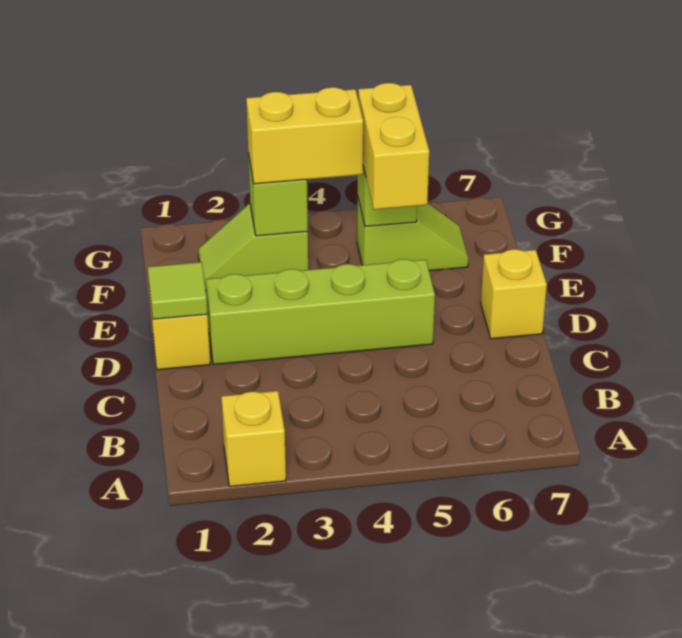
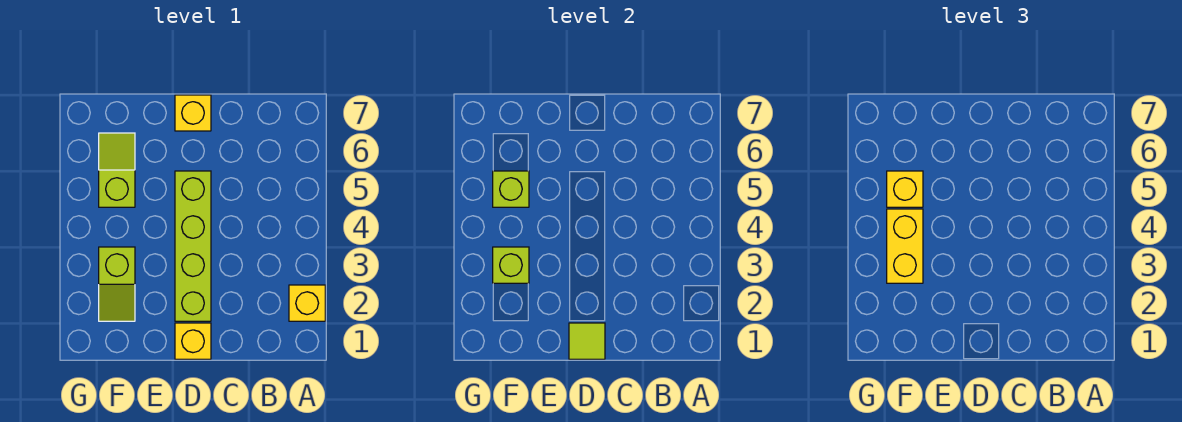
yellow 1x2 brick [358,83,429,210] -> yellow 1x1 brick [887,171,923,207]

